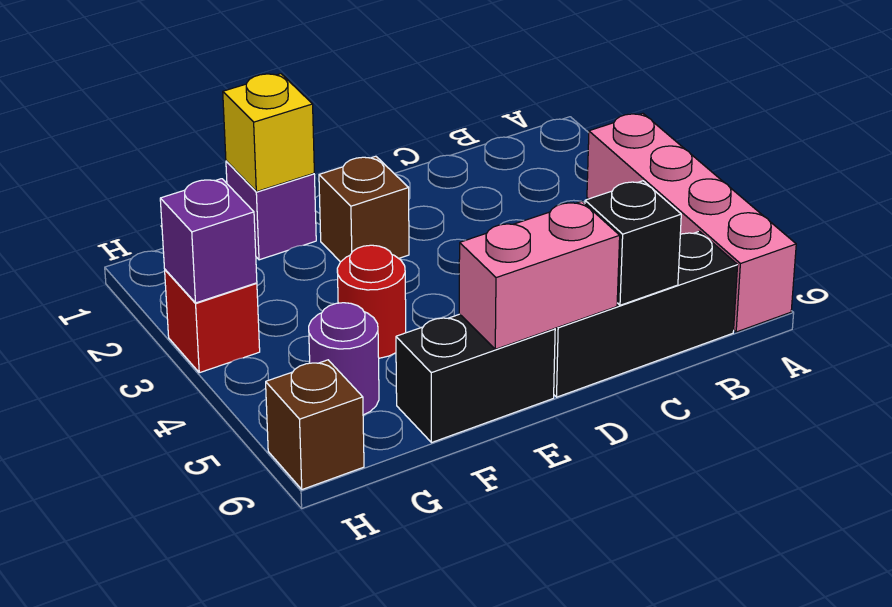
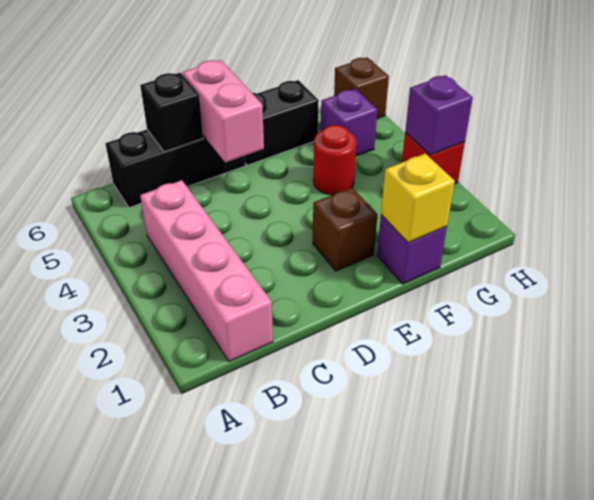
pink 1x4 brick [587,113,796,332] -> pink 1x4 brick moved to [140,180,273,362]
pink 1x2 brick [459,201,620,349] -> pink 1x2 brick turned to [183,60,264,162]
purple 1x1 round brick [309,303,379,415] -> purple 1x1 brick [321,89,377,156]

